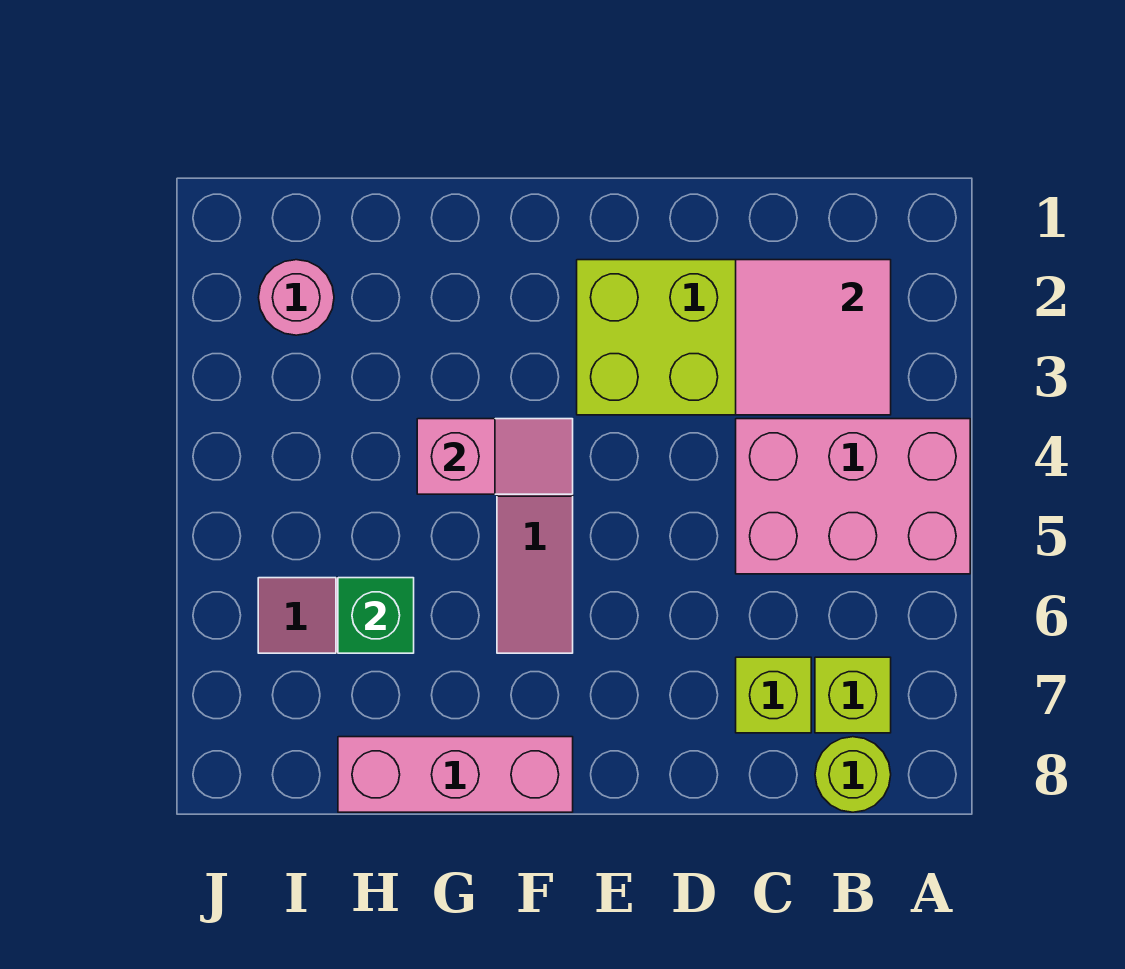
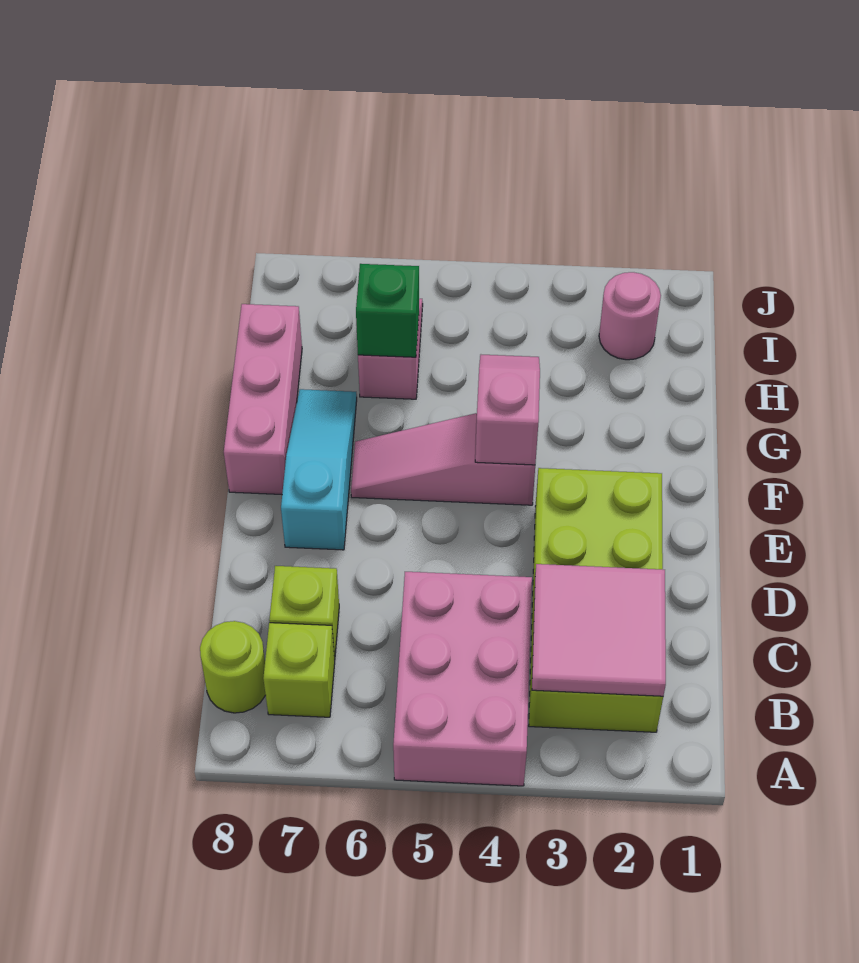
none -> cyan 1x3 slope [281,389,357,550]
pink 1x2 slope [417,419,573,494] -> pink 1x2 slope turned to [475,355,540,465]

